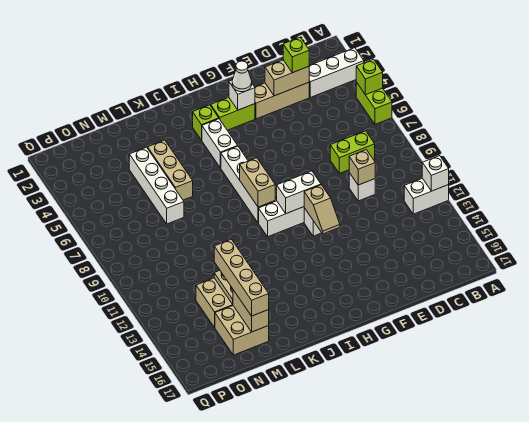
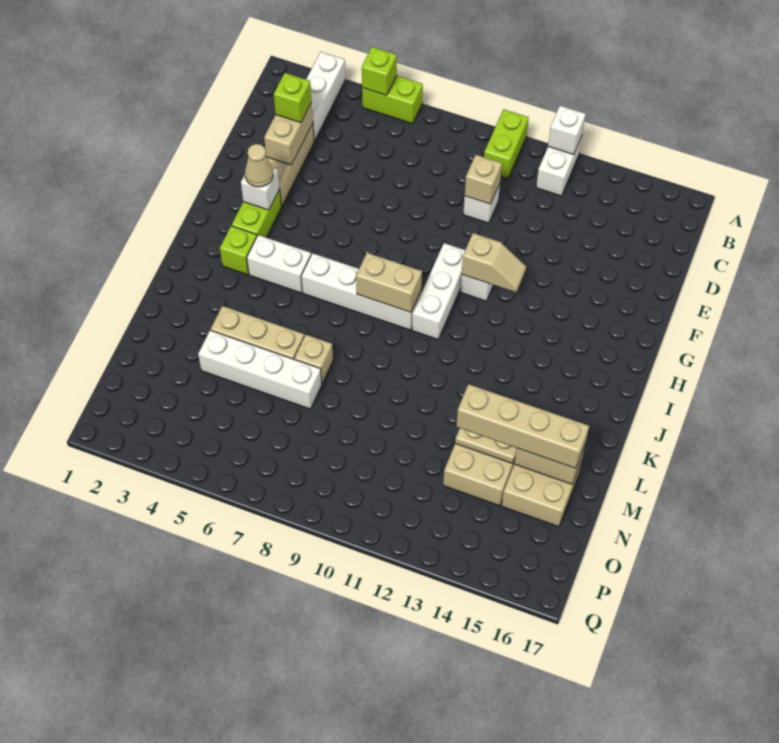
lime 1x2 brick [330,131,375,173] -> lime 1x2 brick moved to [484,109,529,179]
white 1x1 cone [232,61,252,92] -> tan 1x1 cone [245,144,273,187]
white 1x2 brick [277,171,321,213] -> none
none -> tan 1x1 brick [294,335,333,383]

